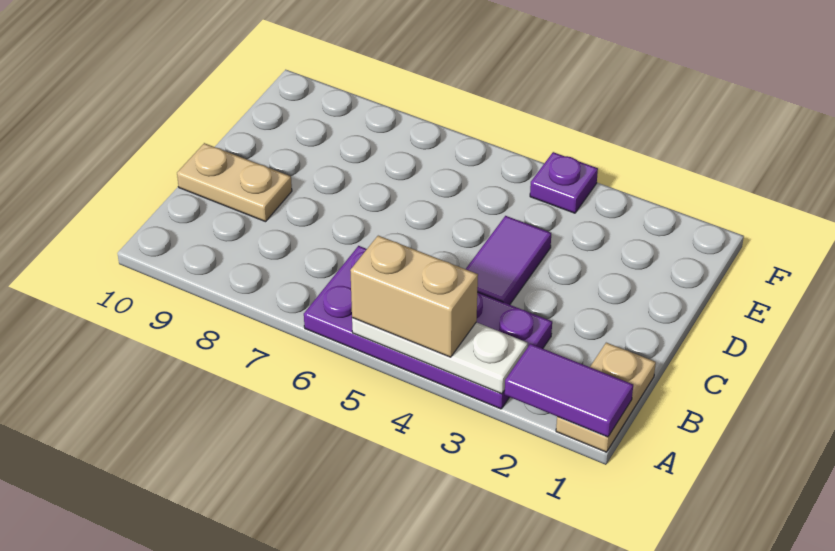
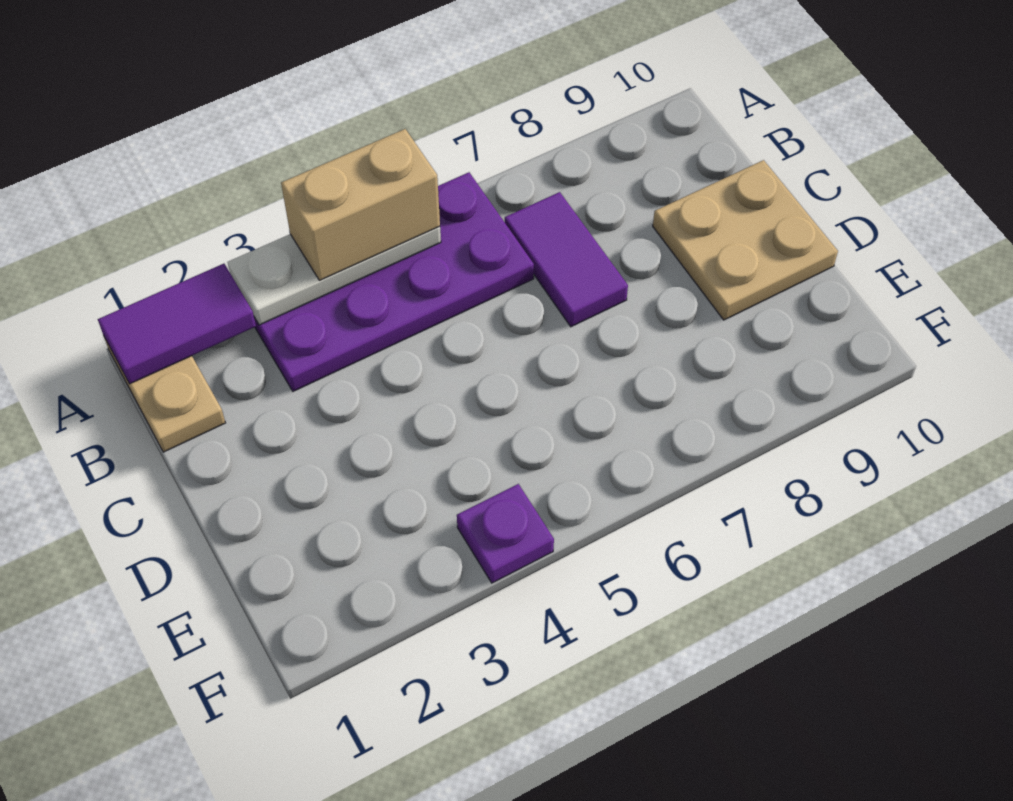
purple 1x2 tile [466,216,551,305] -> purple 1x2 tile moved to [505,192,628,327]
tan 1x2 plate [177,143,292,222] -> tan 2x2 plate [653,160,838,320]

